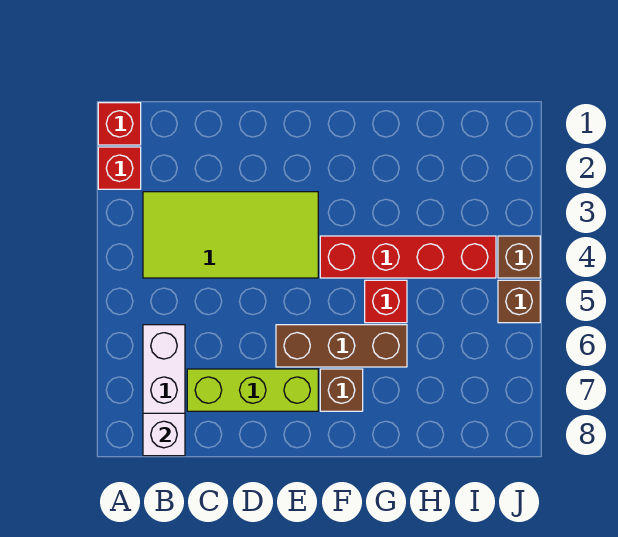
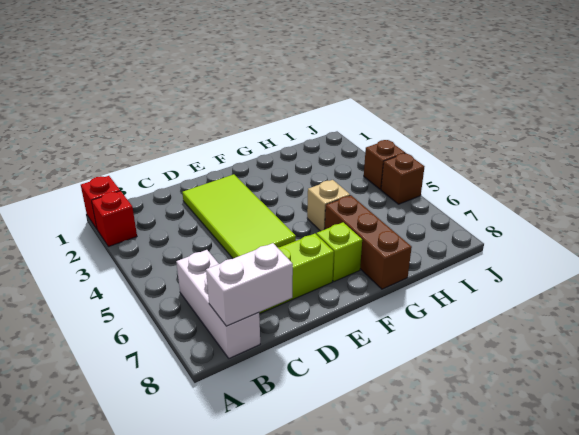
lime 2x4 tile [143,192,318,278] -> lime 2x4 tile turned to [182,174,296,258]
white 1x1 brick [143,413,185,456] -> white 1x2 brick [206,243,293,326]
brown 1x3 brick [276,325,407,367] -> brown 1x3 brick turned to [325,195,412,289]
red 1x4 brick [320,236,496,278] -> none
brown 1x1 brick [320,369,363,411] -> lime 1x1 brick [316,222,362,281]
red 1x1 brick [365,280,407,323] -> tan 1x1 brick [307,180,350,231]

